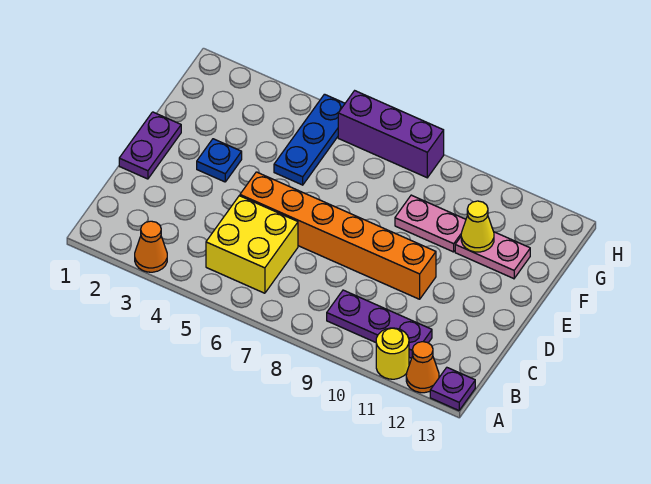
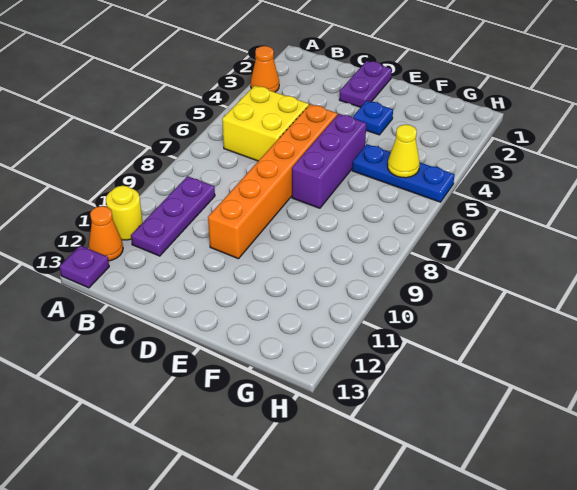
purple 1x2 plate [119,112,181,179] -> purple 1x2 plate turned to [339,61,392,107]
pink 1x2 plate [395,195,466,252] -> none
pink 1x2 plate [455,232,530,279] -> none
yellow 1x1 cone [461,201,494,252] -> yellow 1x1 cone moved to [388,125,420,178]
purple 1x3 brick [338,91,444,178] -> purple 1x3 brick moved to [292,114,366,208]

